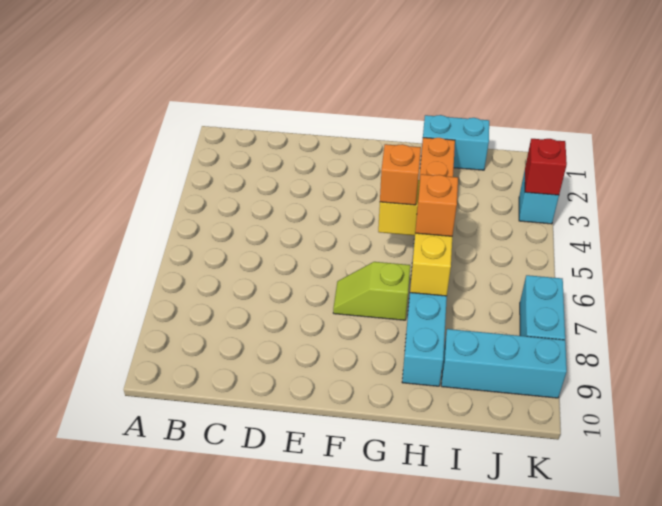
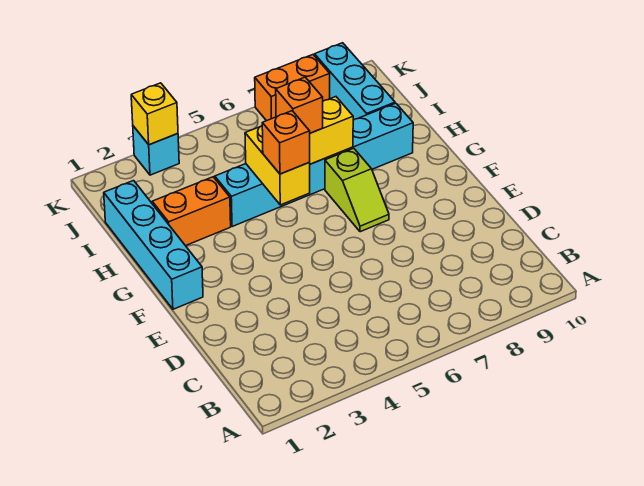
cyan 1x2 brick [422,115,489,170] -> cyan 1x4 brick [104,181,203,309]
red 1x1 brick [525,139,567,195] -> yellow 1x1 brick [131,83,178,145]
cyan 1x2 brick [520,275,565,340] -> orange 1x2 brick [255,55,330,121]

